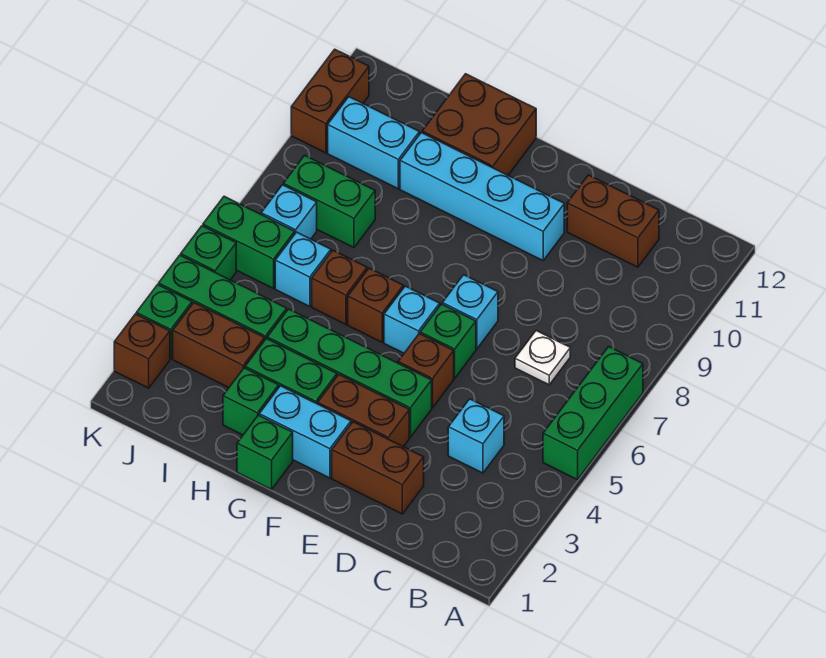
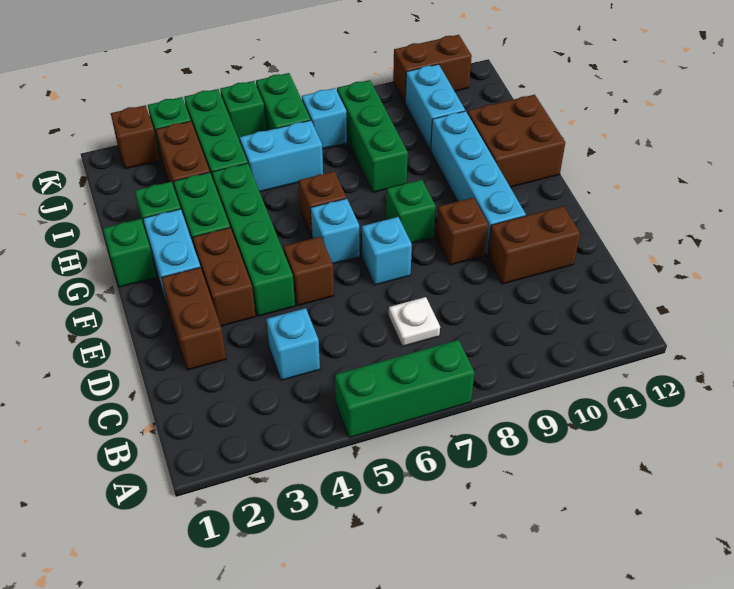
brown 1x2 brick [567,175,659,267] -> brown 1x2 brick turned to [487,206,580,284]
green 1x1 brick [420,304,476,378] -> green 1x1 brick moved to [386,180,436,243]
brown 1x1 brick [312,250,367,324] -> brown 1x1 brick moved to [436,198,488,265]
cyan 1x1 brick [275,232,331,307] -> cyan 1x2 brick [240,120,323,192]
green 1x2 brick [283,155,375,248] -> green 1x3 brick [337,80,408,193]

